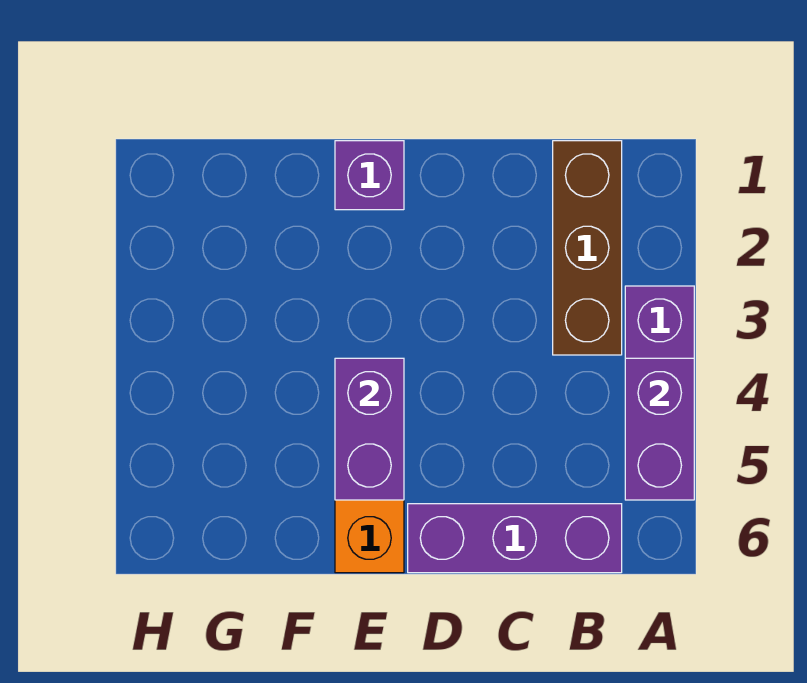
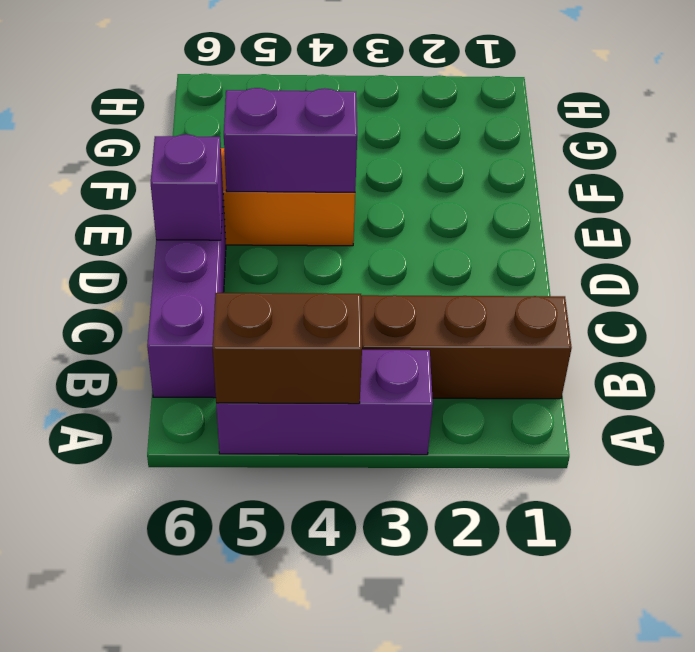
purple 1x2 brick [625,358,694,500] -> brown 1x2 brick [213,293,362,404]
purple 1x1 brick [335,141,404,210] -> purple 1x1 brick moved to [151,134,223,240]

